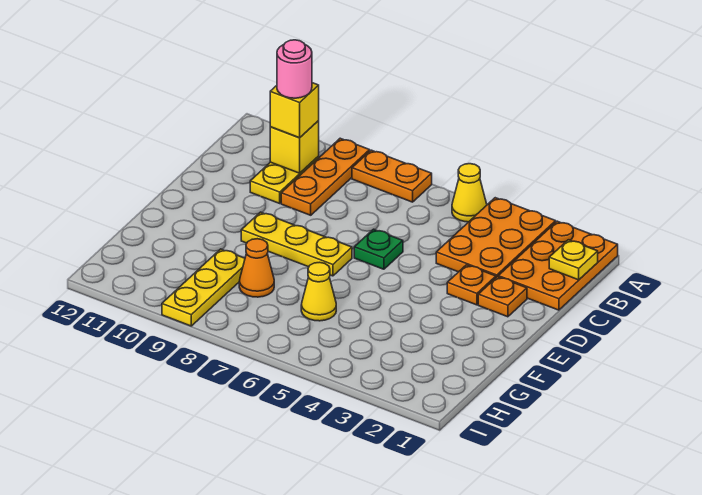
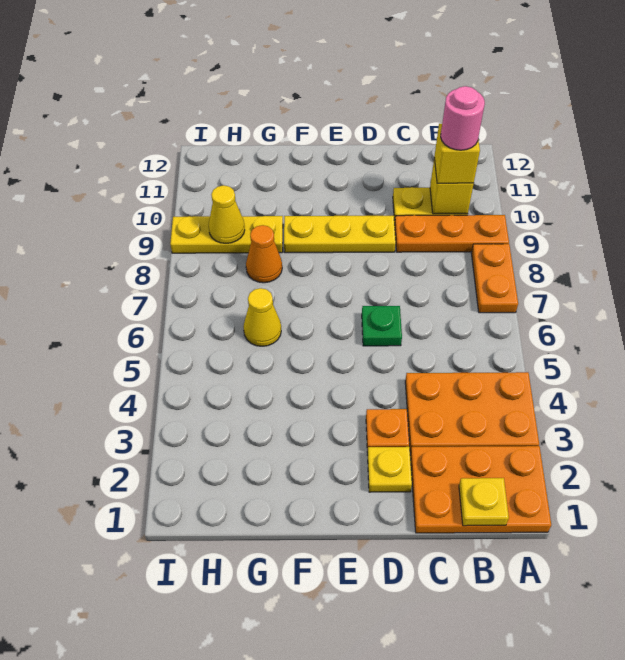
yellow 1x1 cone [452,164,487,222] -> yellow 1x1 cone moved to [209,185,245,243]
orange 1x1 plate [478,277,527,317] -> yellow 1x1 plate [367,447,412,492]
yellow 1x3 plate [241,212,352,276] -> yellow 1x3 plate turned to [284,216,396,253]

